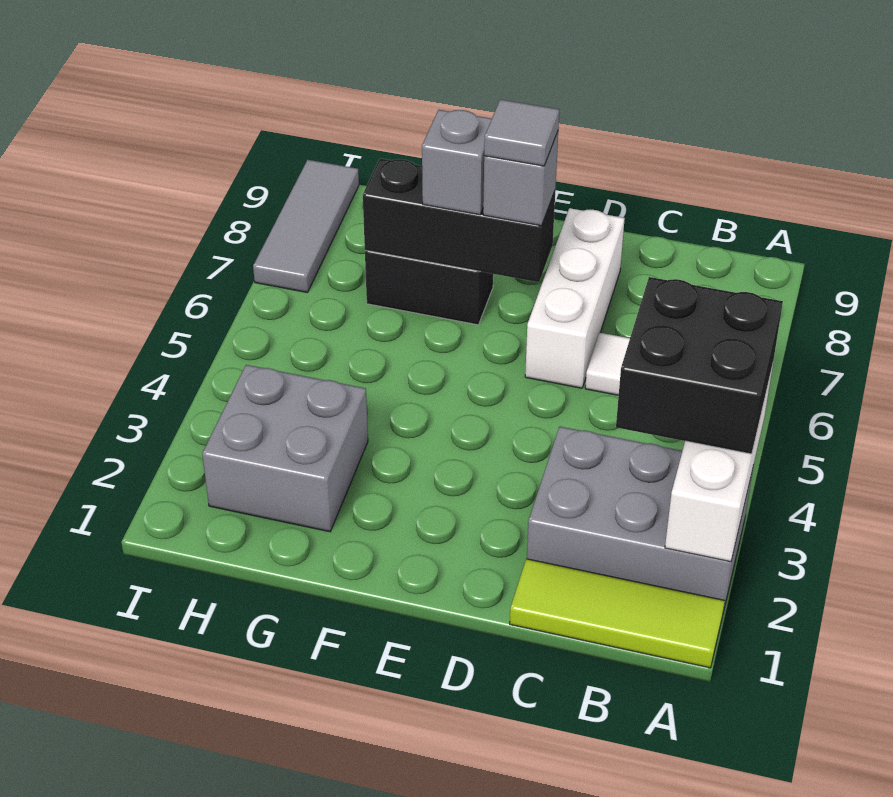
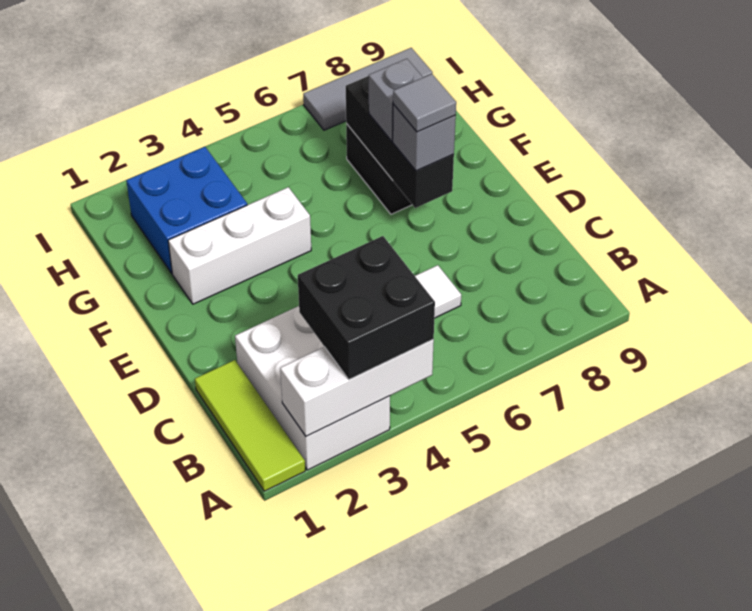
grey 2x3 brick [527,427,753,612] -> white 2x3 brick [235,306,390,470]
white 1x3 brick [525,208,625,388] -> white 1x3 brick moved to [168,187,311,304]
grey 2x2 brick [202,365,368,532] -> blue 2x2 brick [126,147,247,273]

